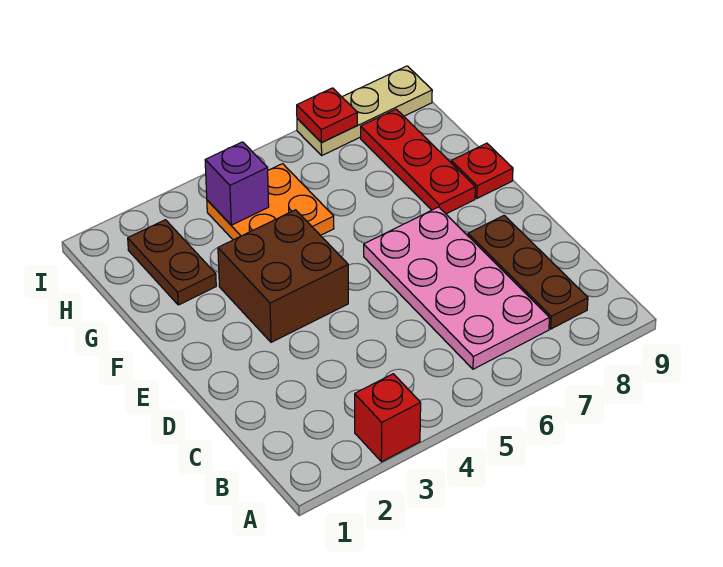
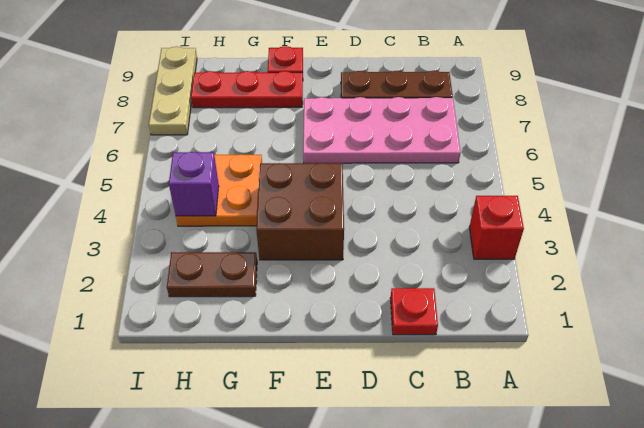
red 1x1 plate [297,88,358,142] -> red 1x1 plate moved to [390,288,438,335]

